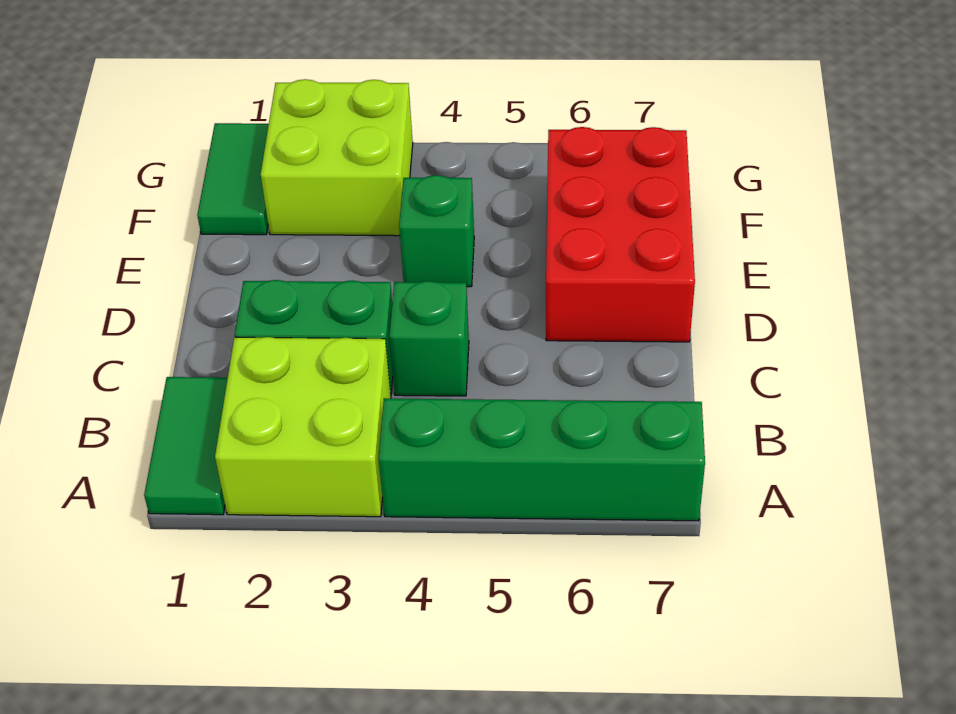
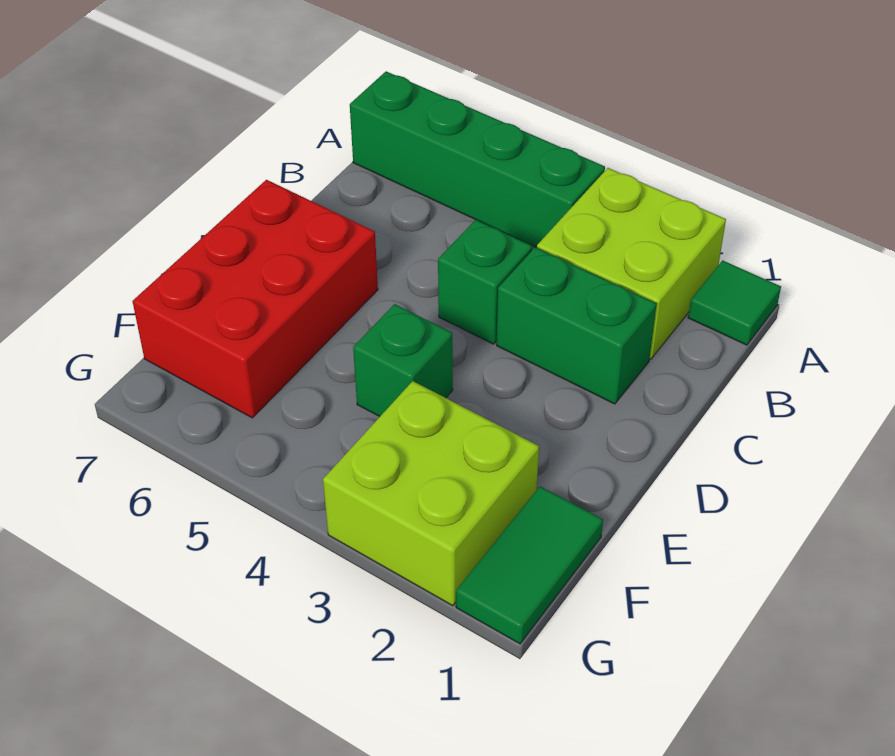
green 1x2 tile [144,377,228,515] -> green 1x1 tile [688,260,781,345]

